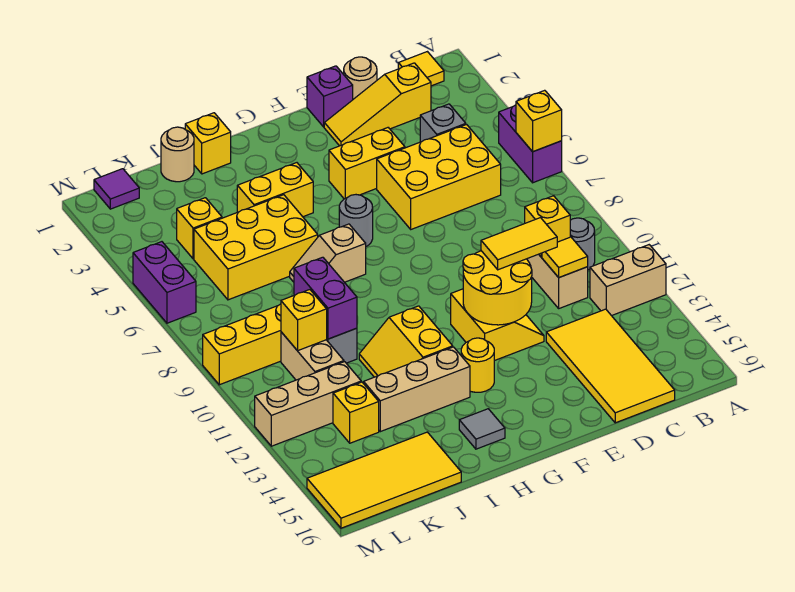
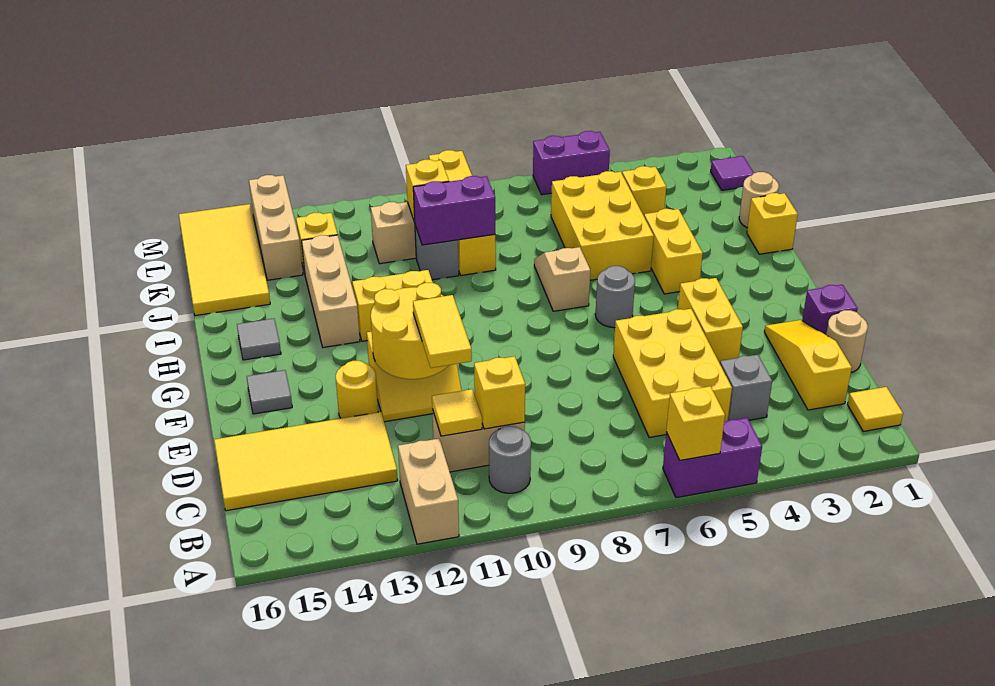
none -> grey 1x1 tile [247,370,292,414]
yellow 1x1 round brick [461,338,494,392] -> yellow 1x1 round brick moved to [336,361,378,418]
tan 1x3 brick [255,362,361,446] -> tan 1x3 brick moved to [249,175,303,280]

